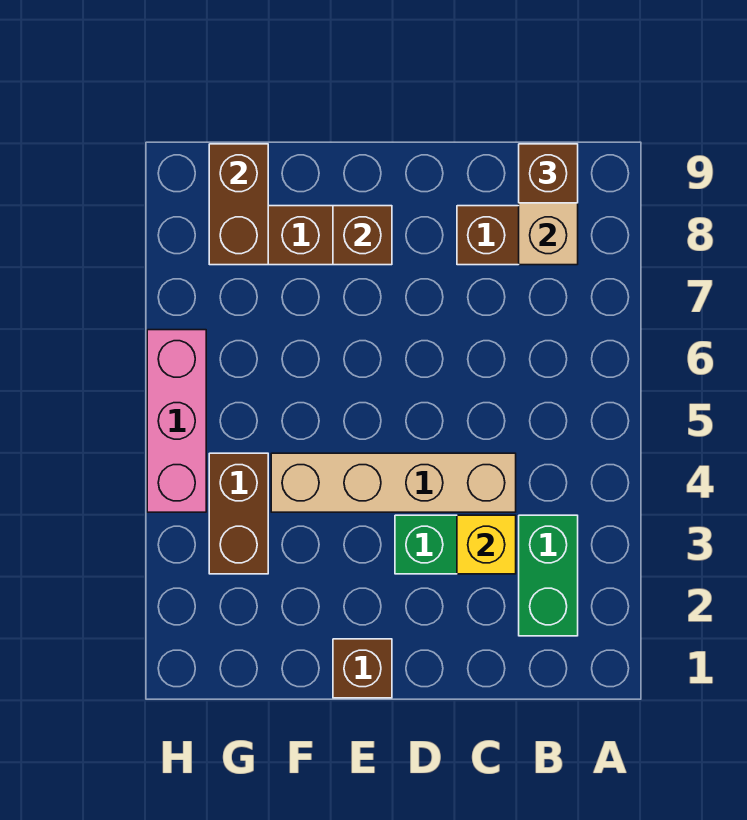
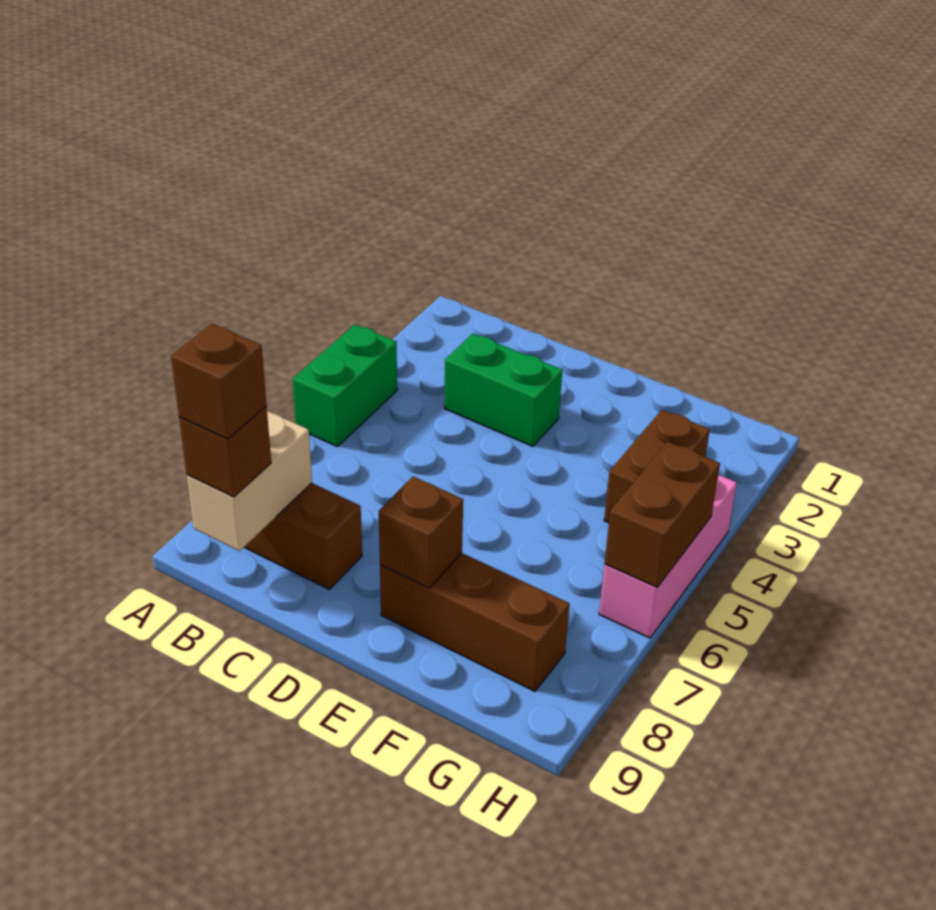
green 1x2 brick [519,515,578,636] -> green 1x2 brick moved to [293,325,397,446]
yellow 1x1 brick [457,515,516,574] -> none
tan 1x4 brick [271,453,516,512] -> none
brown 1x1 brick [333,639,392,698] -> brown 1x1 brick moved to [171,324,267,439]
brown 1x2 brick [209,144,268,265] -> brown 1x2 brick moved to [605,442,720,587]

